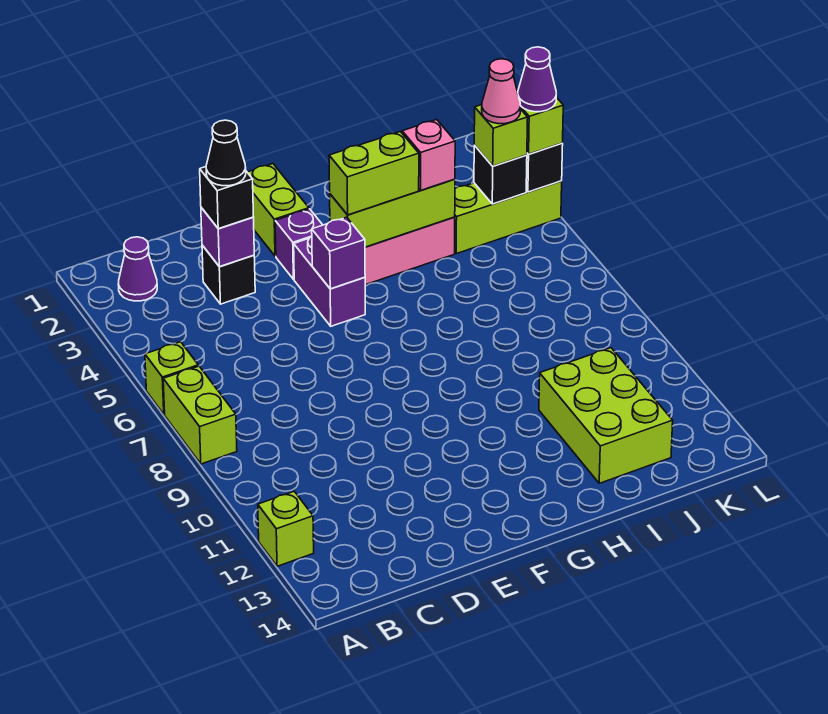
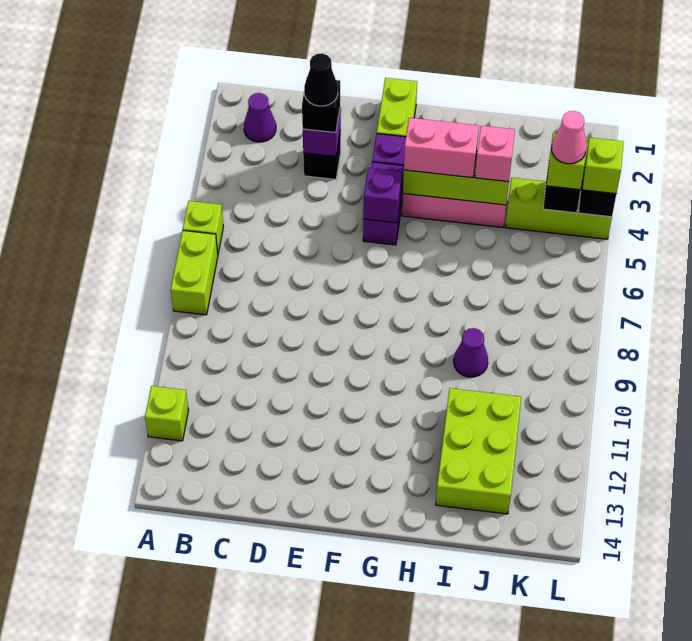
lime 1x2 brick [329,132,419,215] -> pink 1x2 brick [404,118,479,178]
purple 1x1 cone [518,47,556,112] -> purple 1x1 cone moved to [454,328,488,377]

